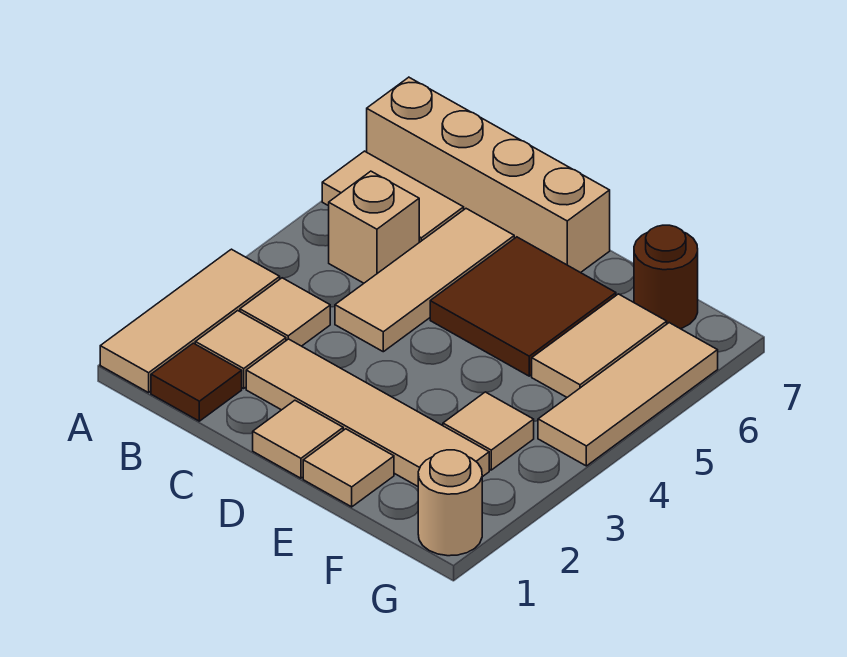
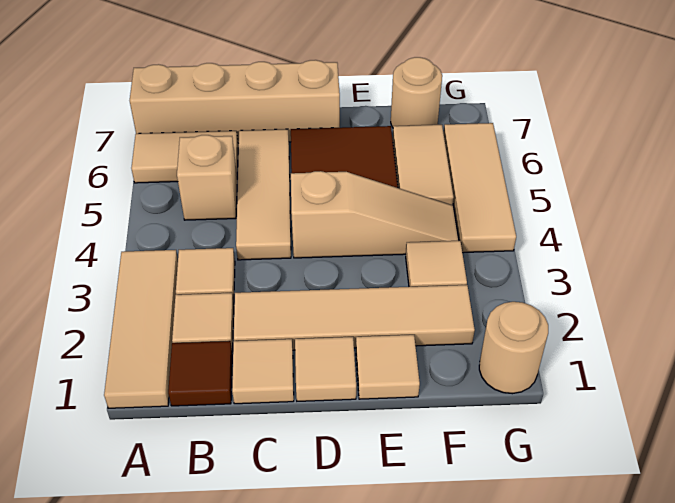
none -> tan 1x1 tile [232,339,294,404]
none -> tan 1x3 slope [291,171,459,258]
brown 1x1 round brick [634,225,698,329] -> tan 1x1 round brick [391,57,442,128]

